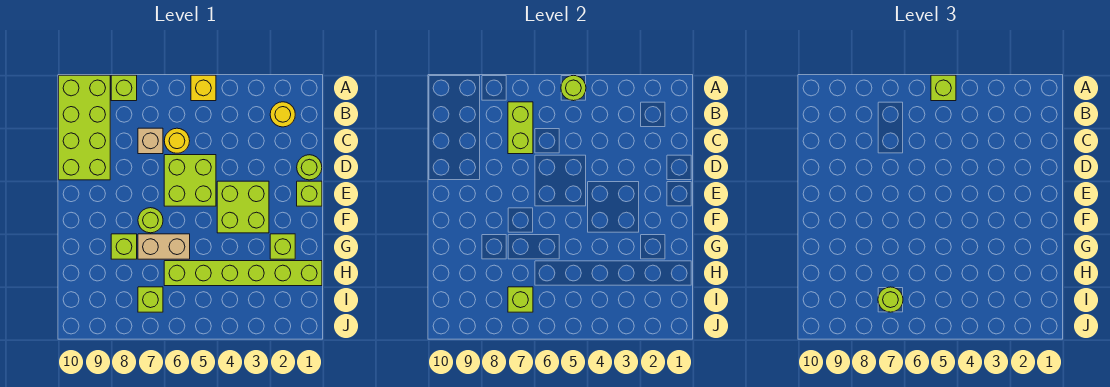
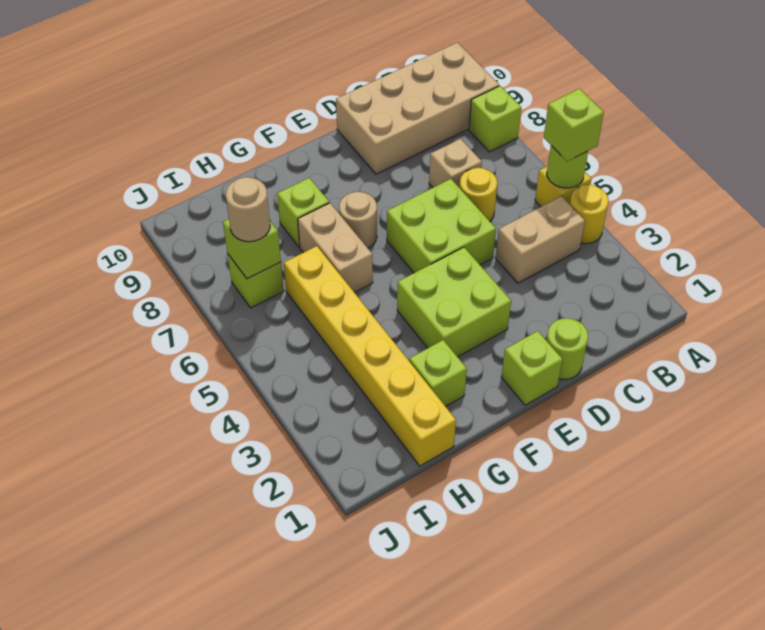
lime 2x4 brick [59,75,110,180] -> tan 2x4 brick [336,42,499,174]
yellow 1x1 round brick [270,102,295,127] -> yellow 1x1 round brick moved to [570,185,609,244]
none -> tan 1x2 brick [496,196,585,283]
lime 1x2 brick [508,102,533,154] -> none
lime 1x1 round brick [138,208,163,233] -> tan 1x1 round brick [339,192,377,248]
lime 1x6 brick [164,261,322,286] -> yellow 1x6 brick [284,246,456,466]
lime 1x1 round brick [878,287,903,312] -> tan 1x1 round brick [226,177,270,242]

